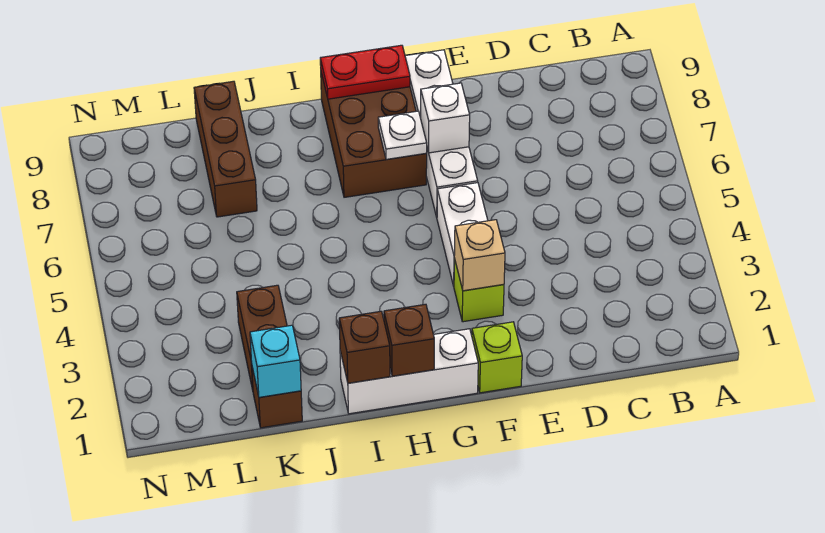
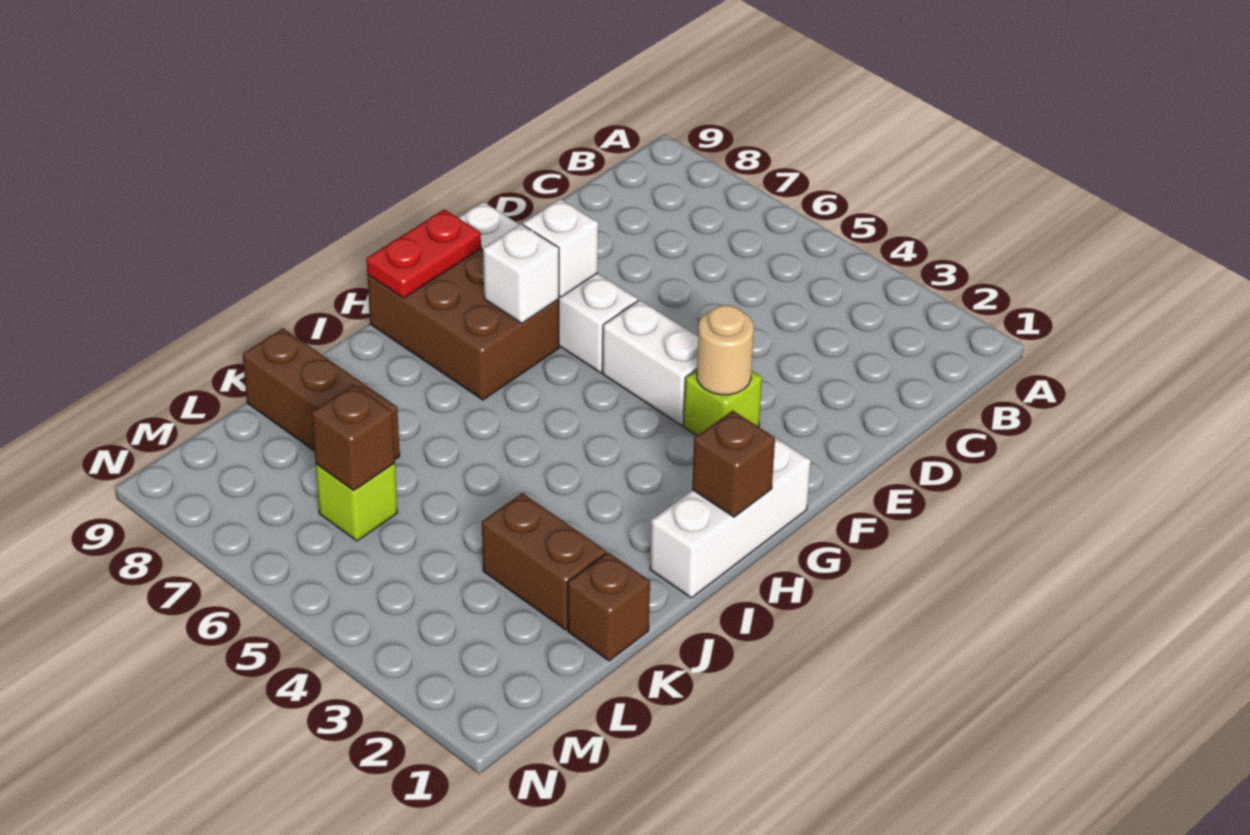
lime 1x1 brick [472,322,522,393] -> lime 1x1 brick moved to [316,463,398,541]
tan 1x1 brick [454,220,505,291] -> tan 1x1 round brick [697,305,754,395]
white 1x1 plate [378,111,427,159] -> white 1x1 brick [483,224,559,323]
brown 1x1 brick [339,311,390,383] -> brown 1x1 brick moved to [312,385,395,491]
cyan 1x1 brick [250,325,301,397] -> none

